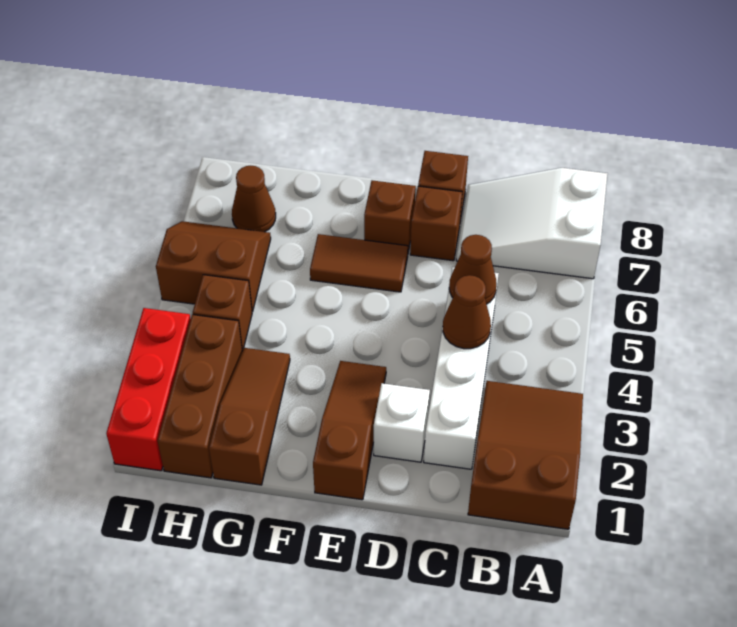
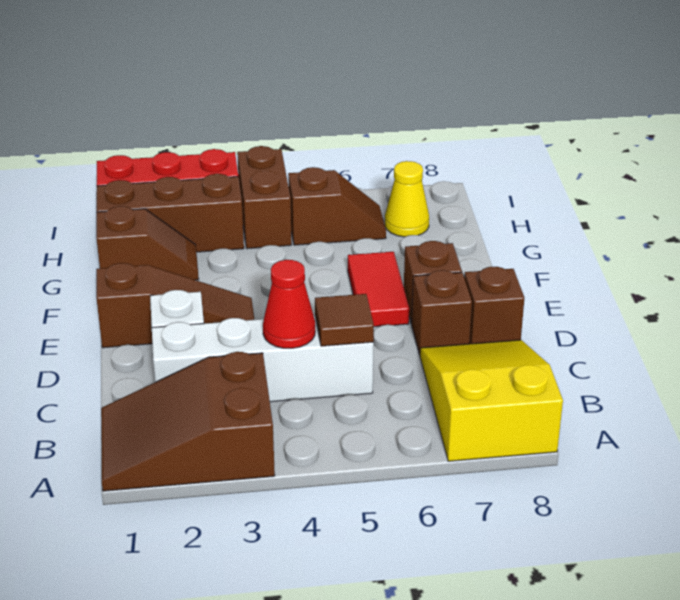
brown 2x3 slope [468,381,583,529] -> brown 2x3 slope turned to [101,352,275,491]
white 2x3 slope [456,168,608,279] -> yellow 2x3 slope [420,340,563,461]
brown 1x1 cone [443,275,491,349] -> red 1x1 cone [263,260,315,348]
brown 1x1 cone [449,235,497,304] -> brown 1x1 tile [315,294,374,346]
brown 1x2 tile [310,234,408,292] -> red 1x2 tile [348,252,409,327]
brown 1x3 slope [209,348,290,485] -> brown 1x2 slope [96,206,199,280]
brown 1x1 brick [193,275,252,351] -> brown 1x2 brick [237,146,292,249]
brown 2x2 slope [156,221,271,312] -> brown 1x2 slope [288,167,386,245]
brown 1x1 cone [232,166,276,232] -> yellow 1x1 cone [385,161,429,237]

